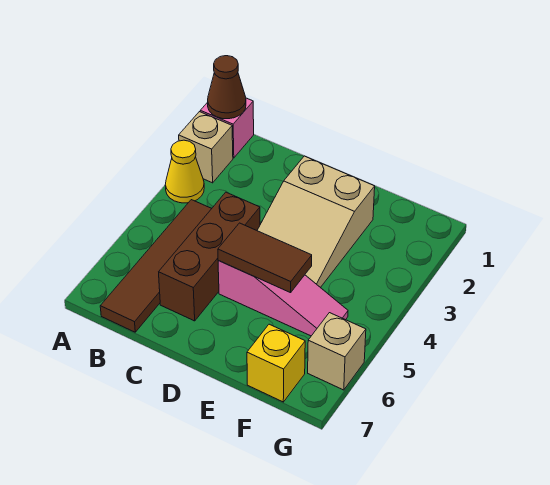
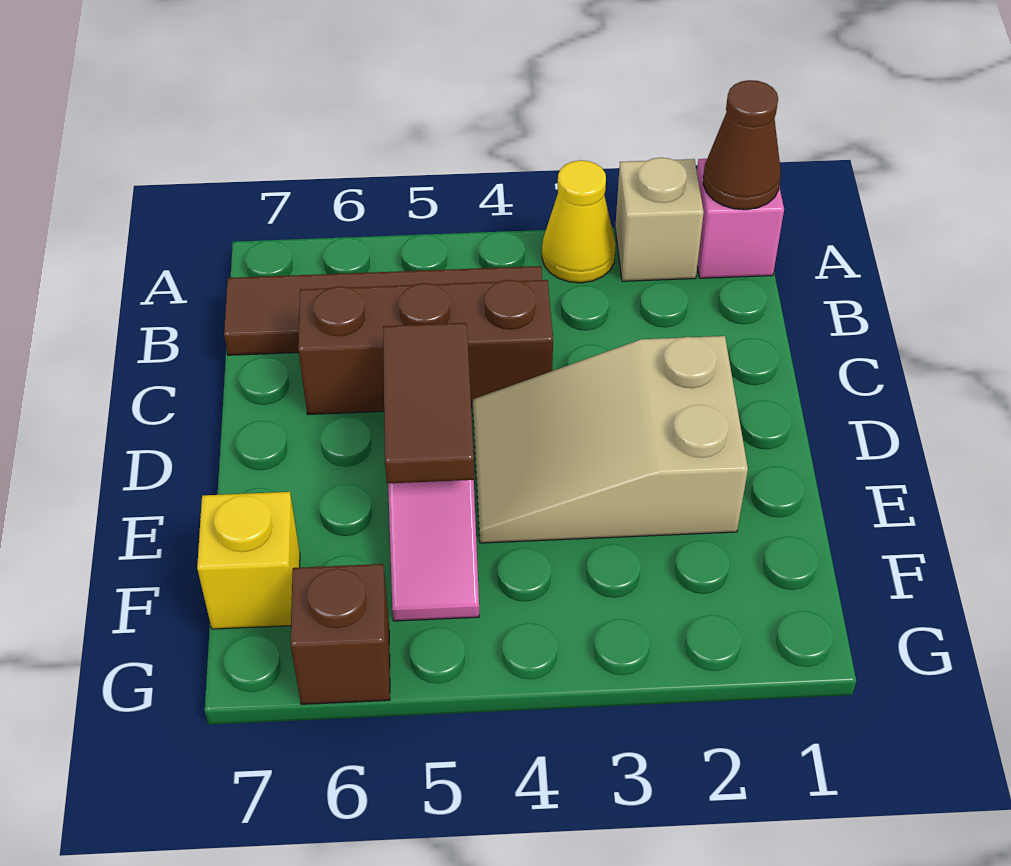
tan 1x1 brick [308,313,366,390] -> brown 1x1 brick [291,564,390,704]

